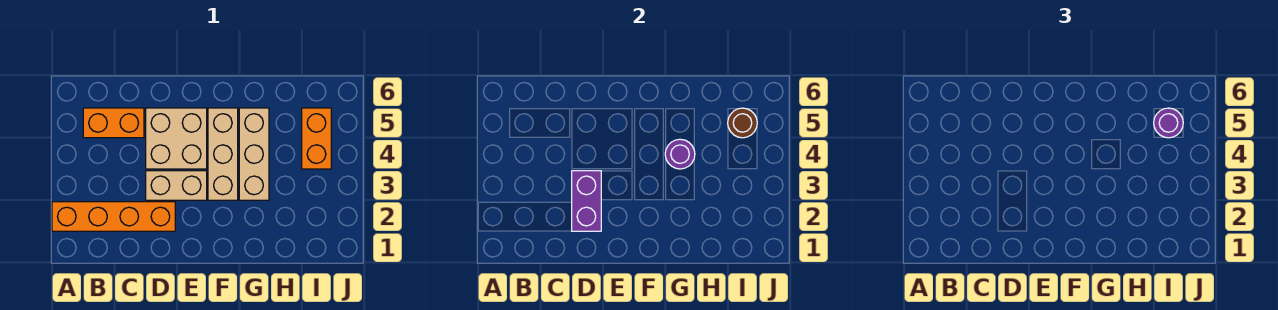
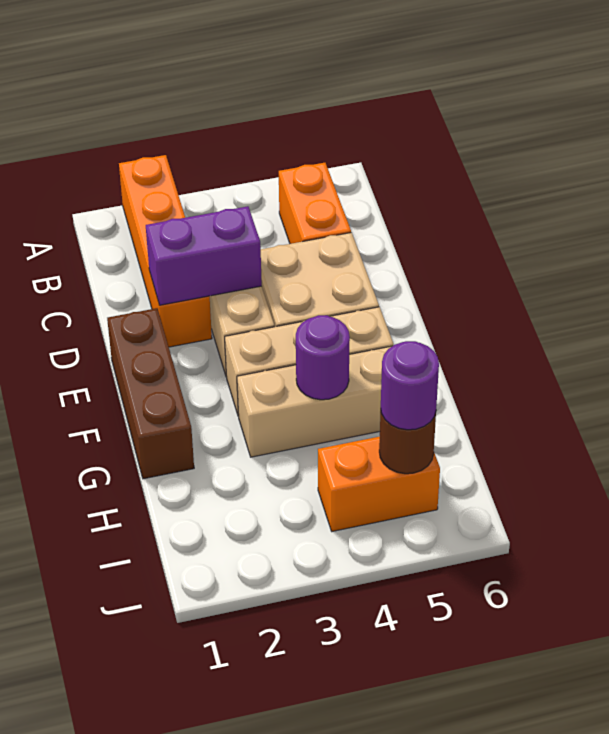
none -> brown 1x3 brick [107,308,194,479]

